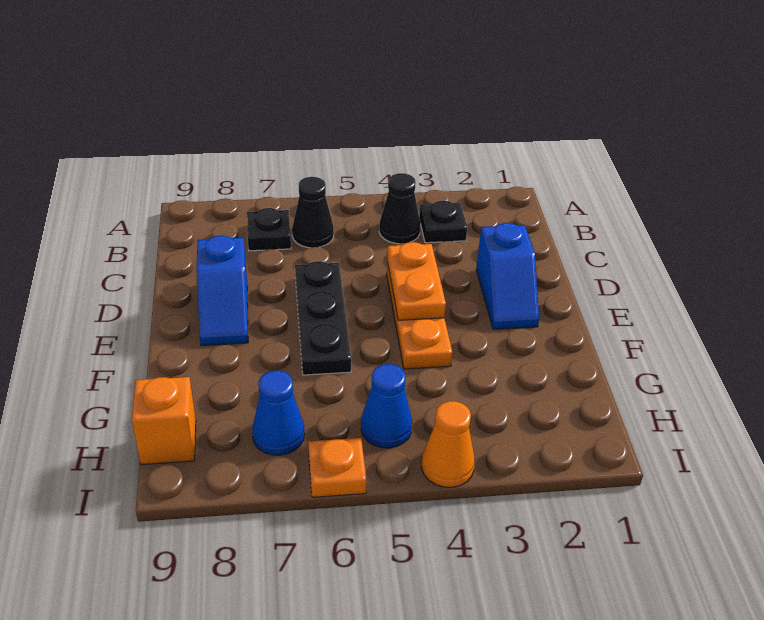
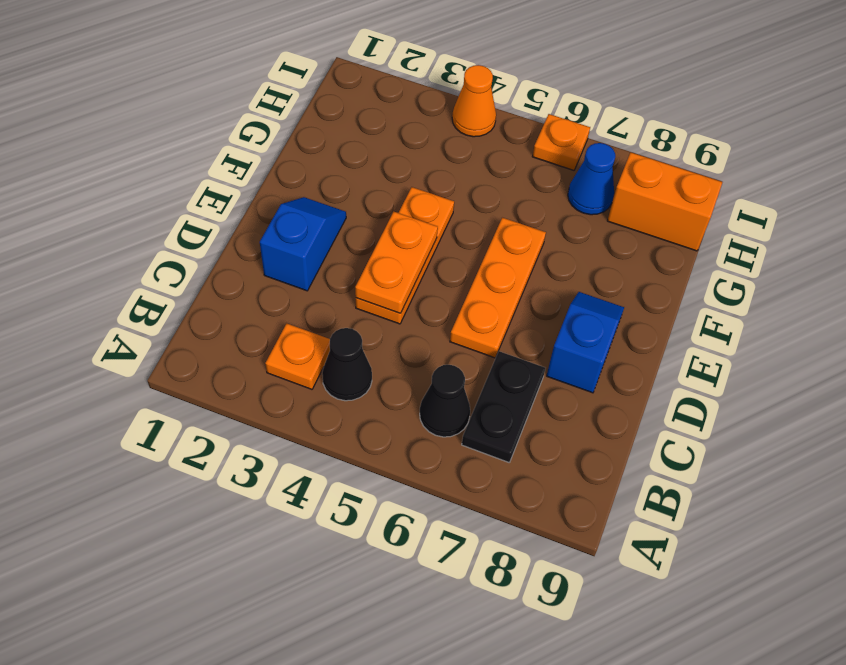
black 1x1 plate [419,201,467,243] -> orange 1x1 plate [265,324,330,389]
black 1x1 plate [247,208,291,251] -> black 1x2 plate [462,351,545,463]
black 1x3 plate [295,261,351,375] -> orange 1x3 plate [450,218,546,358]
blue 1x1 cone [361,364,412,448] -> none
orange 1x1 brick [132,377,196,465] -> orange 1x2 brick [607,152,723,251]

